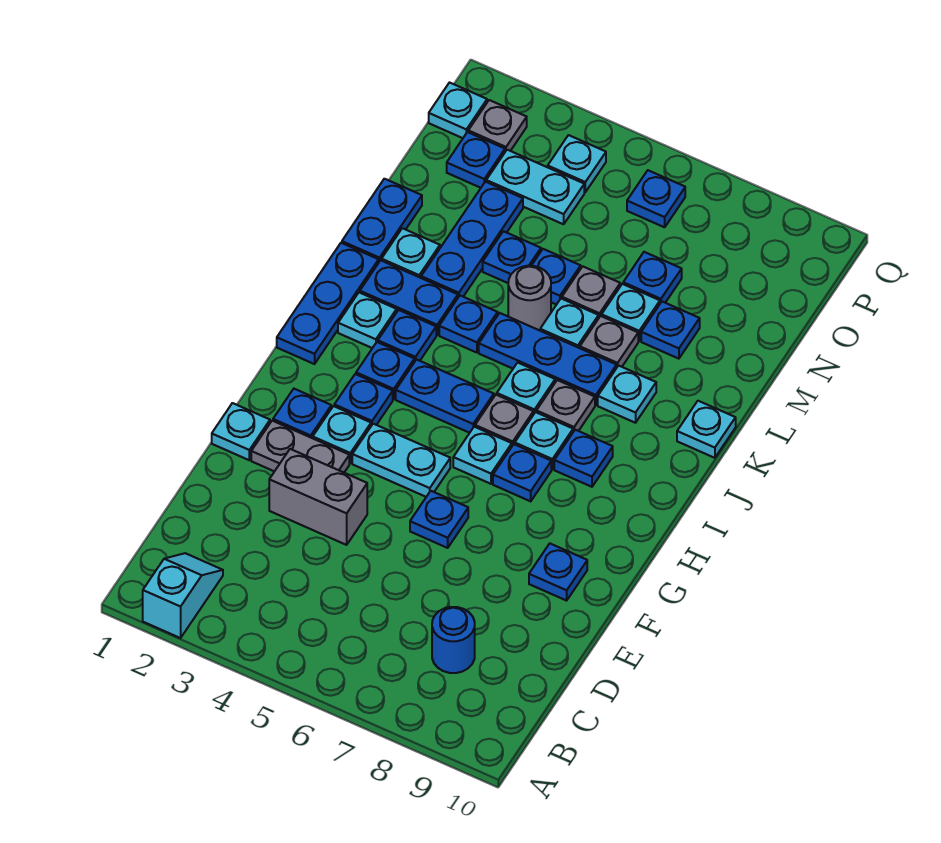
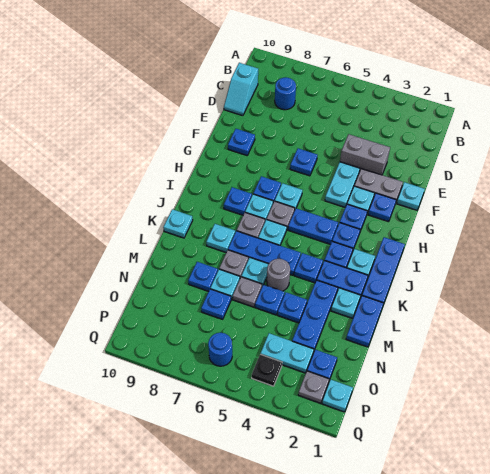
cyan 1x2 slope [143,553,223,638] -> cyan 1x2 slope moved to [224,63,258,116]
cyan 1x2 plate [352,424,450,497] -> cyan 1x2 plate turned to [325,162,360,207]
cyan 1x1 plate [548,135,606,192] -> black 1x1 plate [252,354,282,386]
blue 1x1 plate [627,170,685,227] -> blue 1x1 round brick [208,333,232,366]

